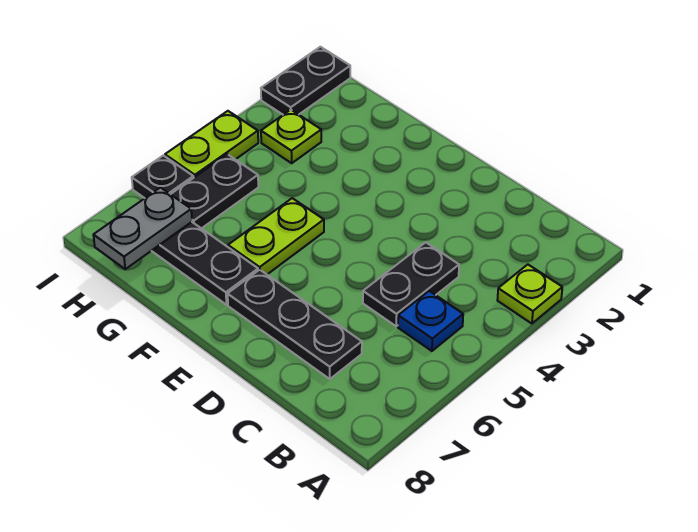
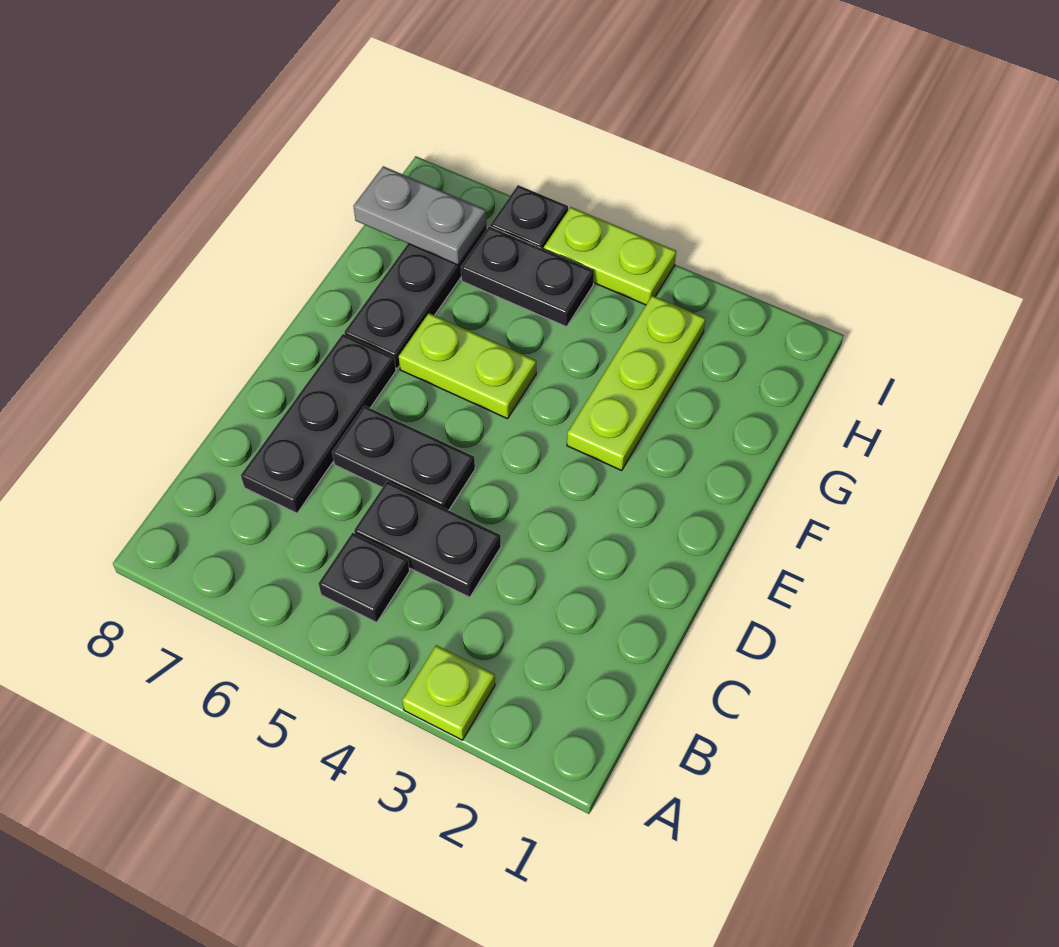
blue 1x1 plate [398,291,463,351] -> black 1x1 plate [319,533,410,622]
lime 1x1 plate [261,110,321,163] -> lime 1x3 plate [567,296,706,470]
black 1x2 plate [261,47,350,115] -> black 1x2 plate moved to [332,406,475,510]

